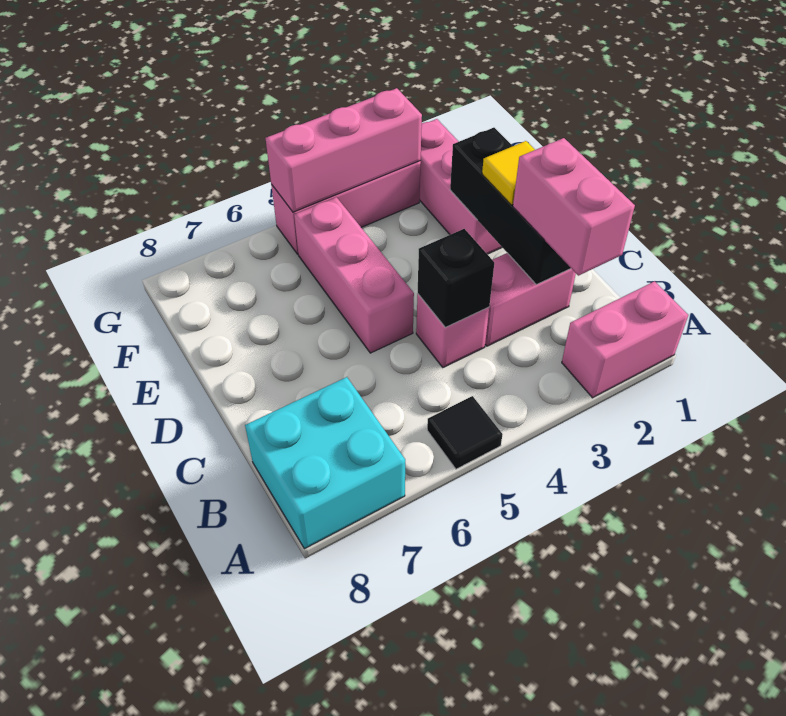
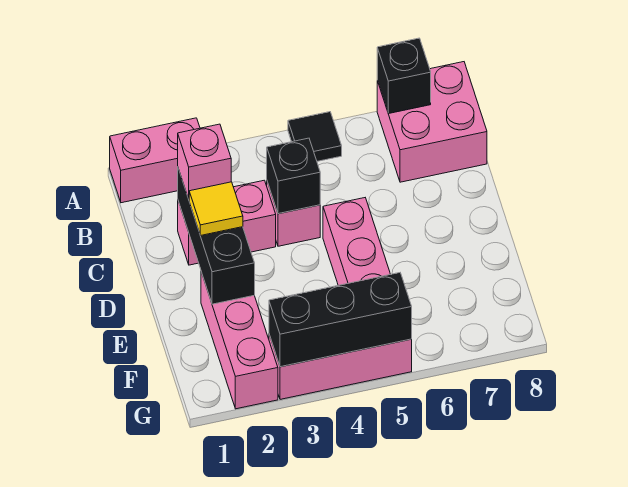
cyan 2x2 brick [245,377,405,549] -> pink 2x2 brick [377,62,487,182]
none -> black 1x1 brick [377,38,431,114]
pink 1x2 brick [513,138,635,276] -> pink 1x1 brick [178,124,231,199]
pink 1x3 brick [265,88,422,212] -> black 1x3 brick [269,273,412,367]

